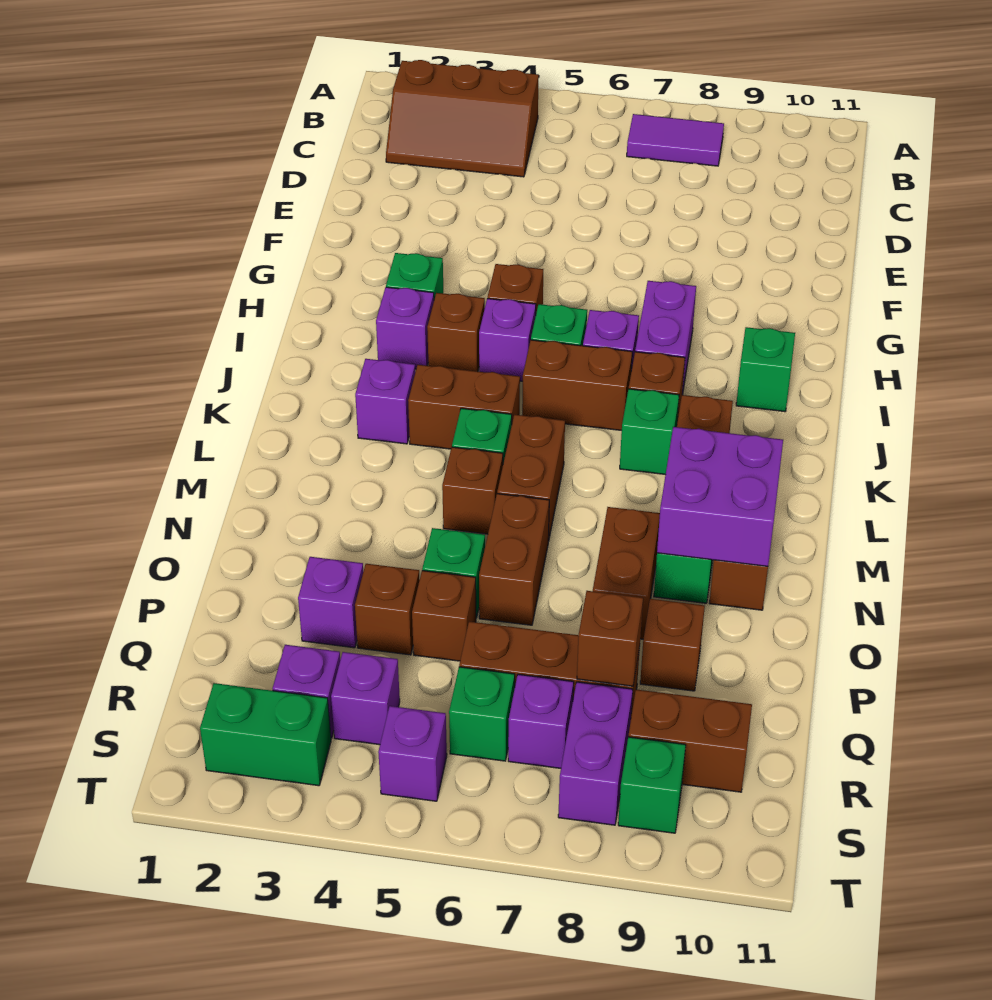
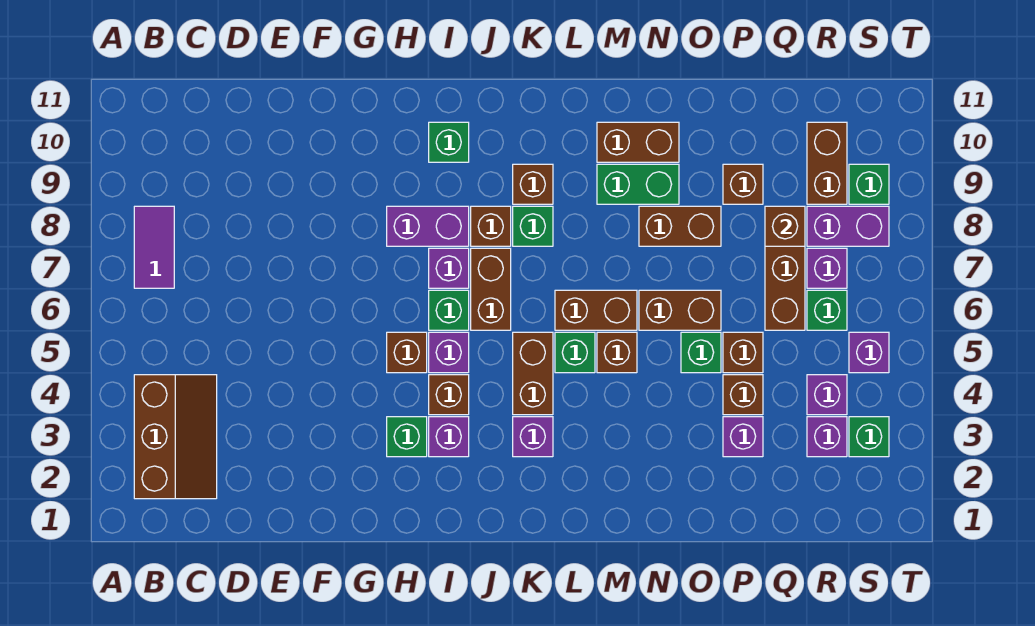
purple 2x2 brick [657,427,783,566] -> none
green 1x2 brick [200,683,331,786] -> green 1x1 brick [849,417,889,457]

